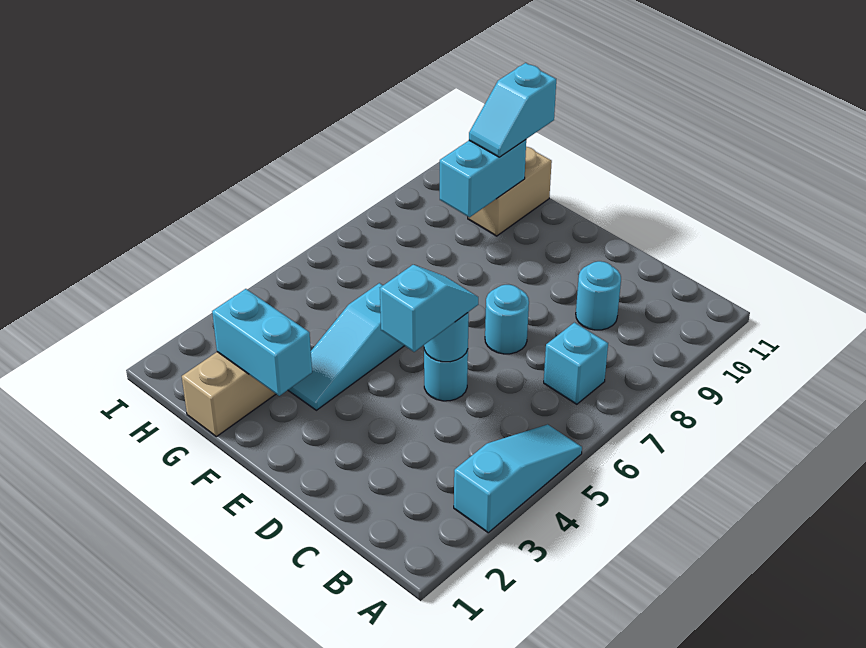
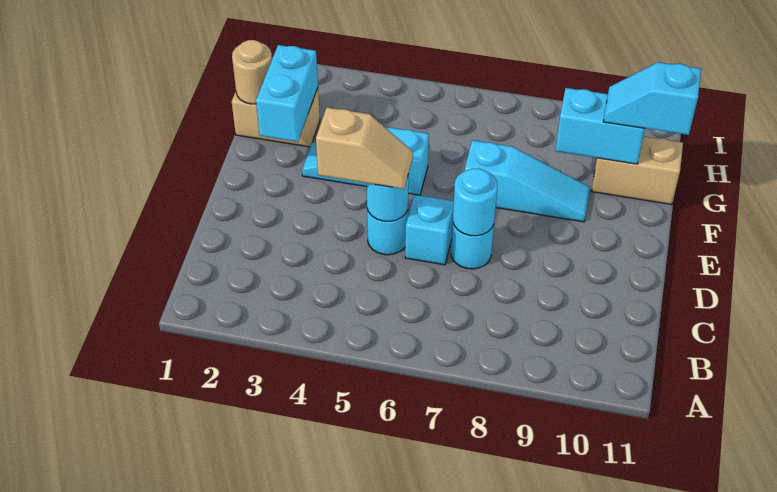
cyan 1x3 slope [454,424,582,533] -> cyan 1x3 slope moved to [465,140,590,222]
cyan 1x1 brick [544,322,608,404] -> cyan 1x1 brick moved to [405,195,454,265]
cyan 1x1 round brick [576,261,621,330] -> cyan 1x1 round brick moved to [453,168,497,236]
cyan 1x2 slope [380,265,478,352] -> tan 1x2 slope [316,107,413,189]
none -> tan 1x1 round brick [232,40,272,104]

